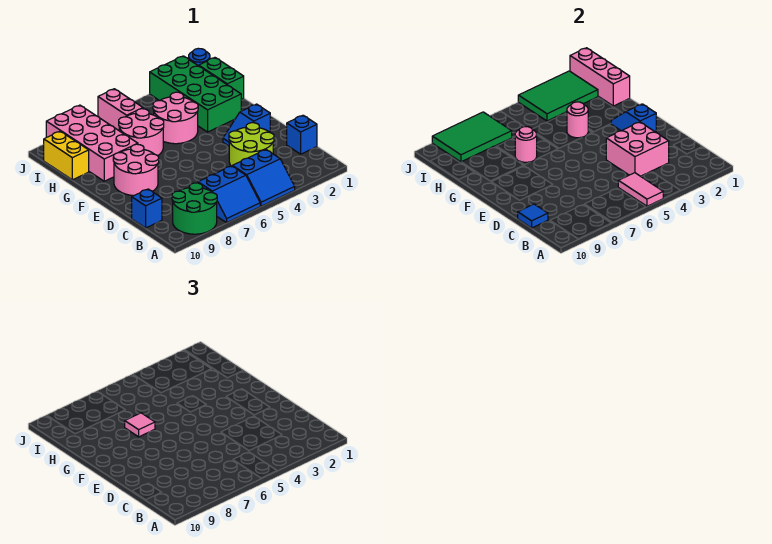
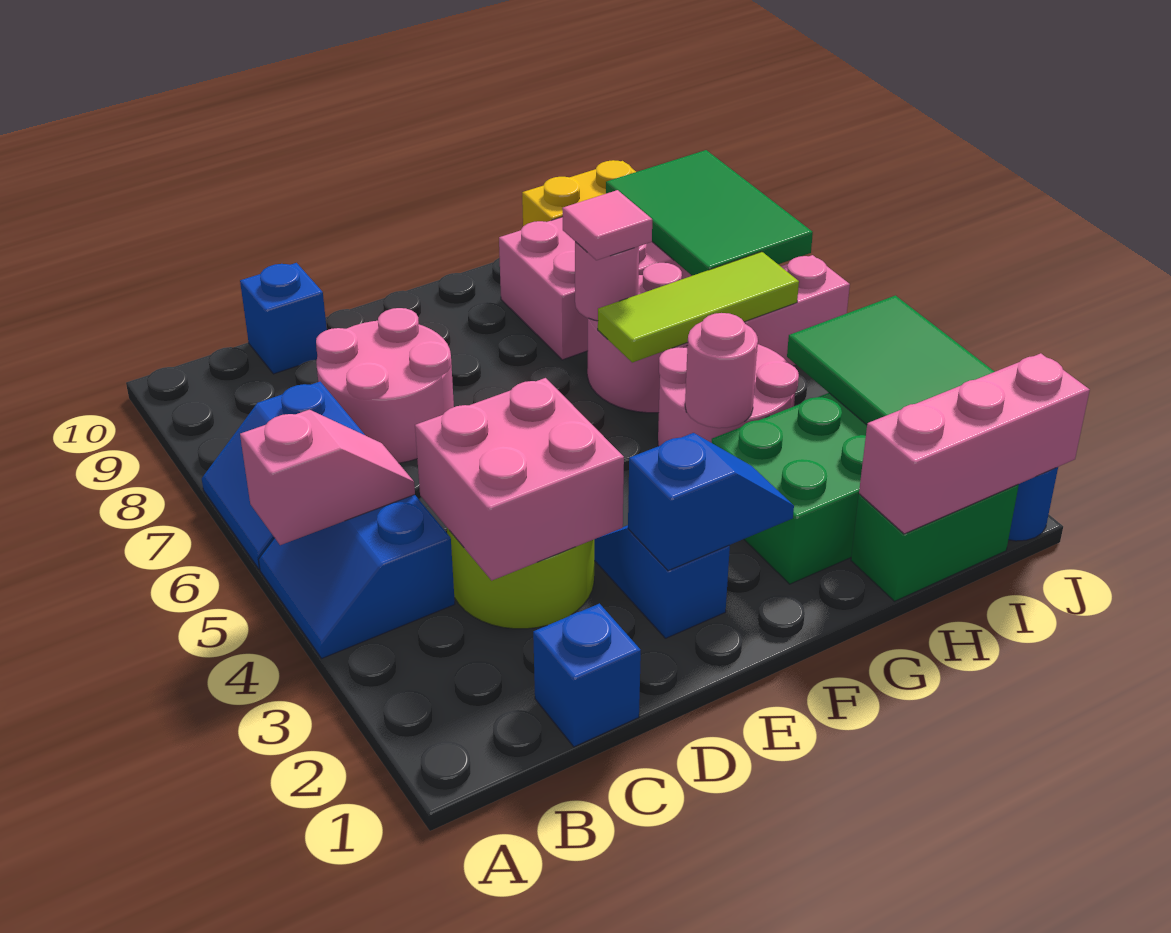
pink 1x2 tile [618,173,663,206] -> pink 1x2 slope [240,410,415,545]
green 2x2 round brick [172,183,217,234] -> none
blue 1x1 tile [518,204,548,228] -> none
pink 2x2 round brick [113,144,159,196] -> pink 2x2 round brick moved to [316,308,454,463]
none -> lime 1x3 tile [598,252,799,362]

